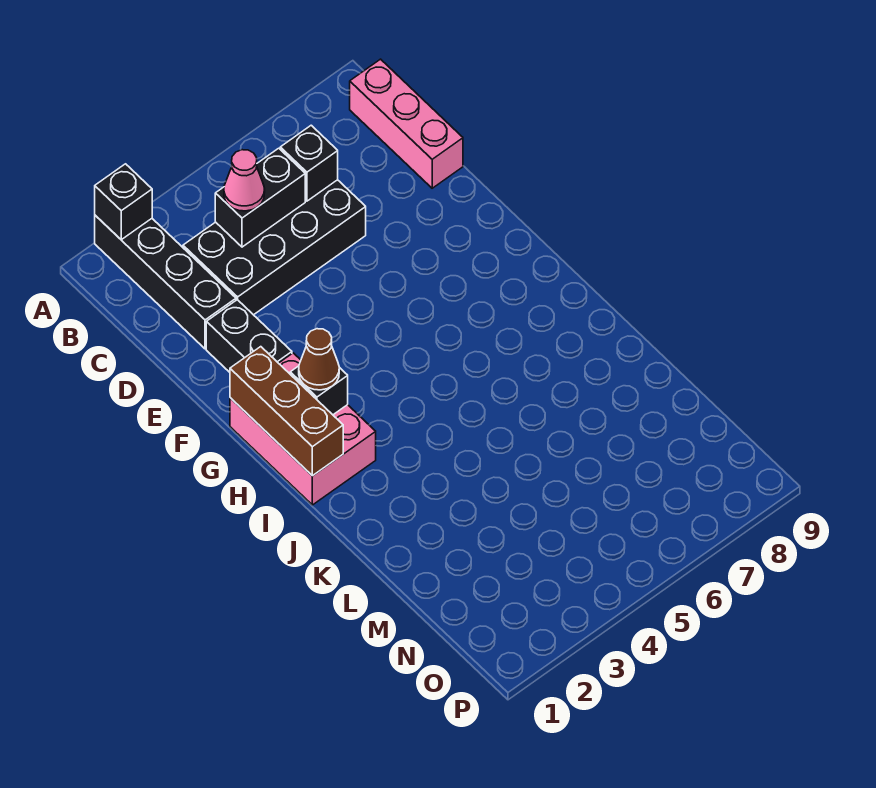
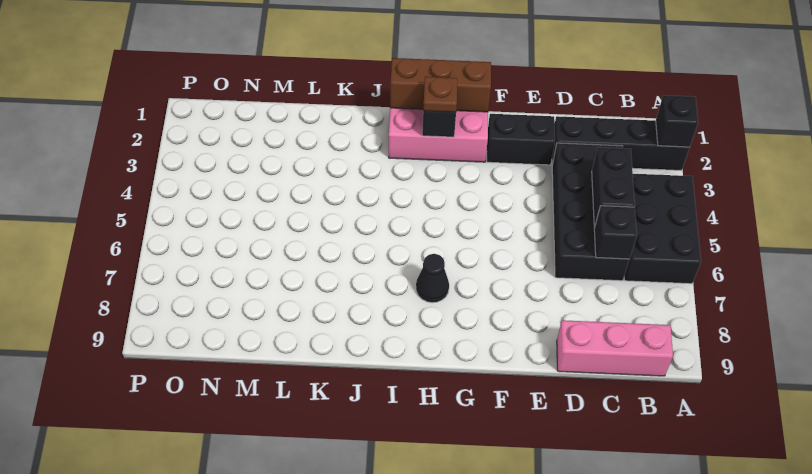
none -> black 2x3 brick [624,174,701,284]
pink 1x1 cone [224,150,265,211] -> none
brown 1x1 cone [299,329,339,390] -> brown 1x1 plate [423,77,457,112]
none -> black 1x1 cone [416,254,449,303]

